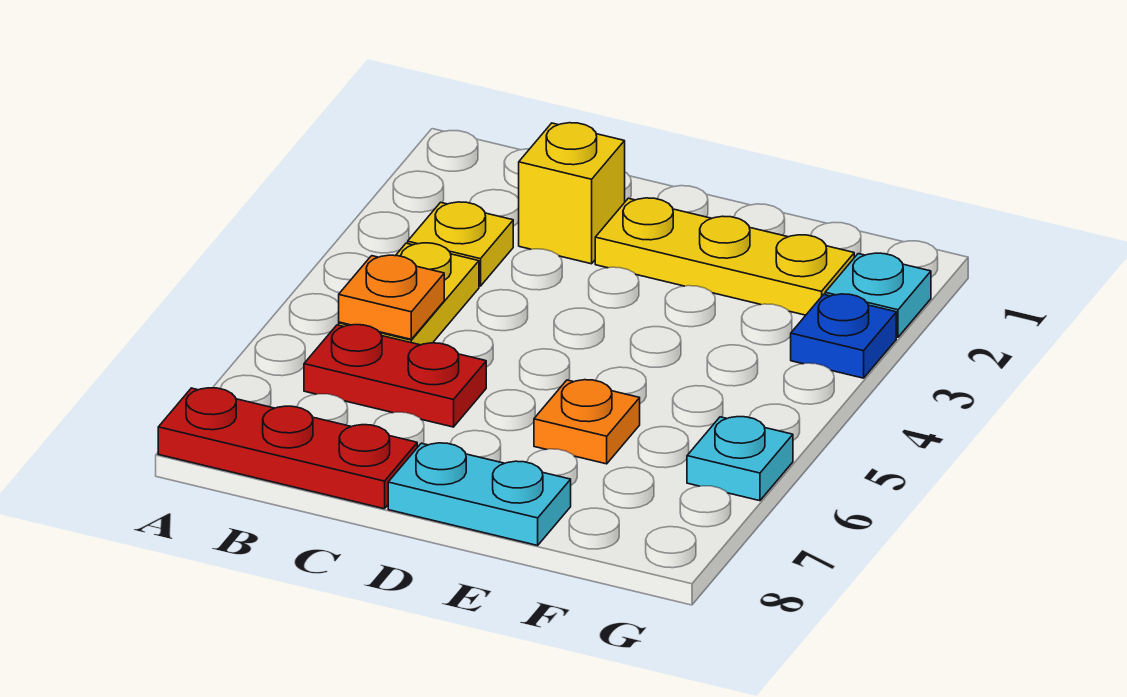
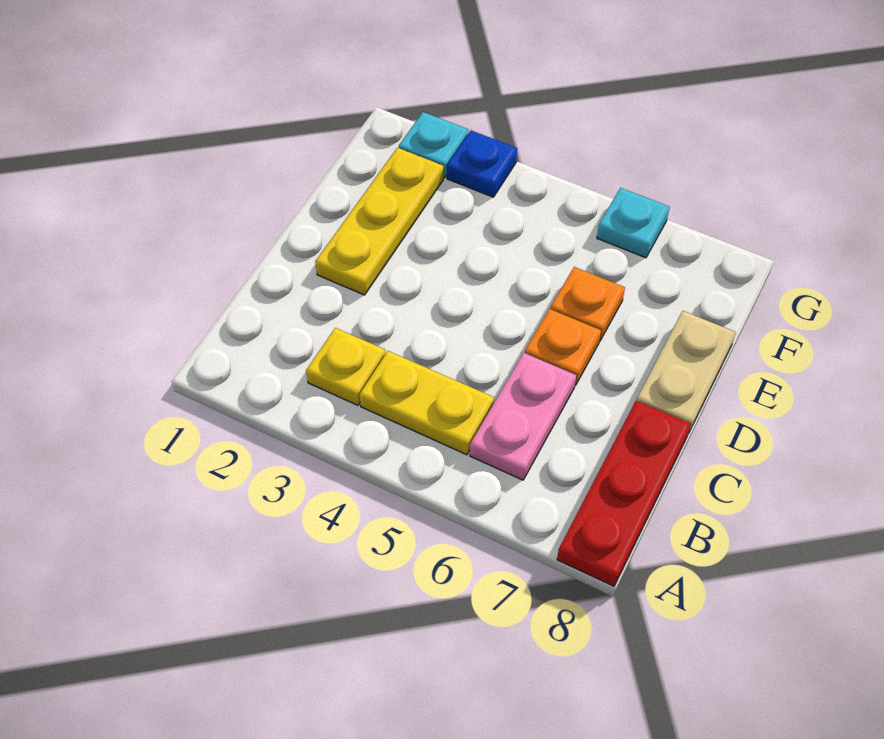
orange 1x1 plate [339,255,444,339] -> orange 1x1 plate moved to [525,309,601,385]
red 1x2 plate [304,325,486,427] -> pink 1x2 plate [470,353,576,480]
yellow 1x1 brick [519,123,625,264] -> none
cyan 1x2 plate [388,443,571,545] -> tan 1x2 plate [637,311,736,434]

